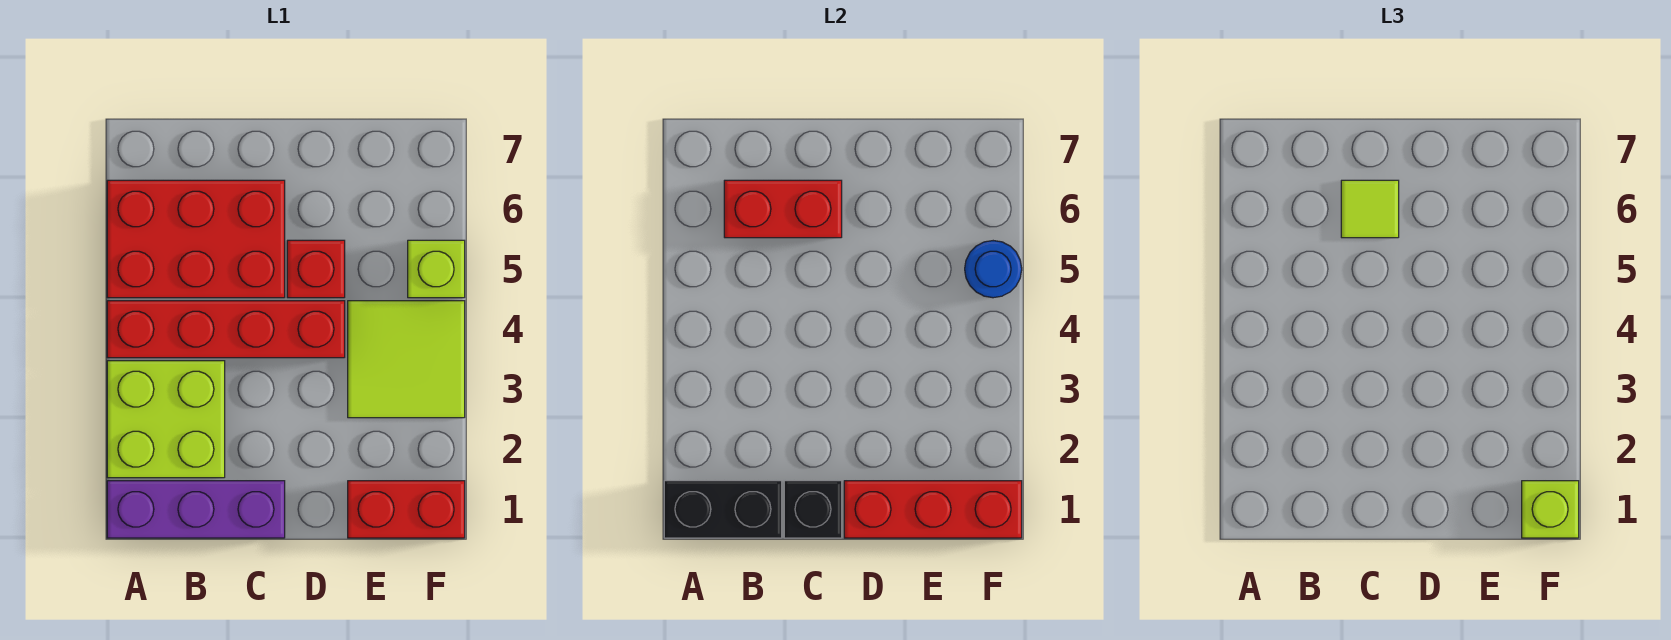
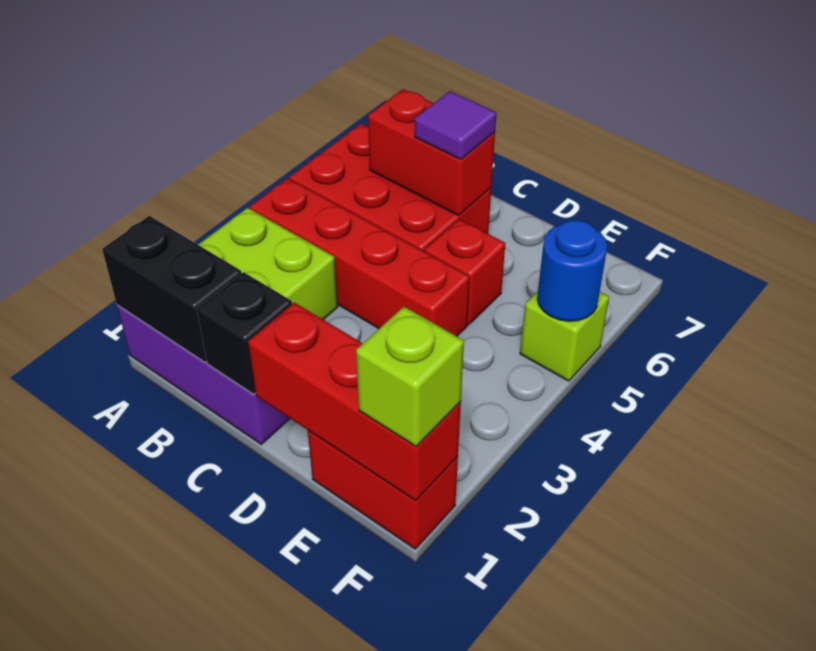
lime 1x1 tile [1341,180,1399,238] -> purple 1x1 tile [415,91,496,160]
lime 2x2 tile [348,301,465,418] -> none

